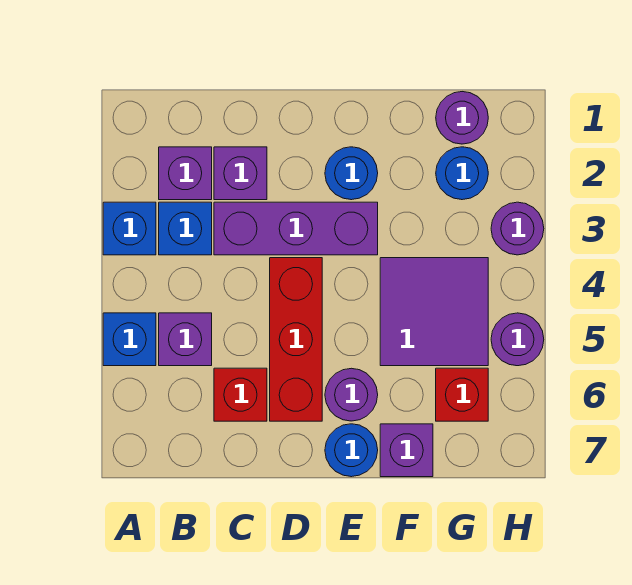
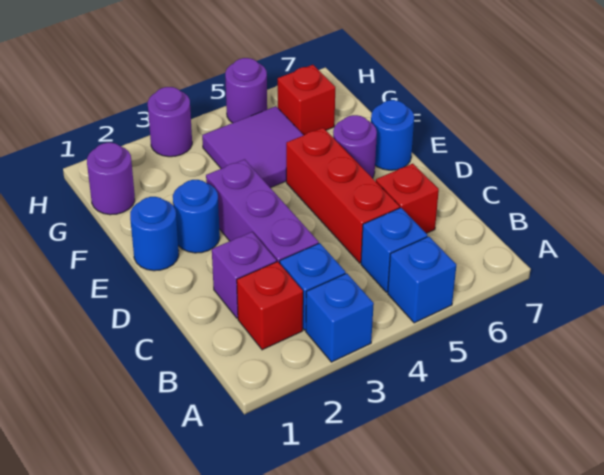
purple 1x1 brick [159,147,212,200] -> red 1x1 brick [237,262,303,350]
purple 1x1 brick [159,313,212,366] -> blue 1x1 brick [361,208,428,292]
red 1x3 brick [270,258,322,421] -> red 1x3 brick turned to [286,128,400,263]
purple 1x1 brick [380,424,433,477] -> none
blue 1x1 round brick [436,147,488,200] -> blue 1x1 round brick moved to [130,197,179,271]

